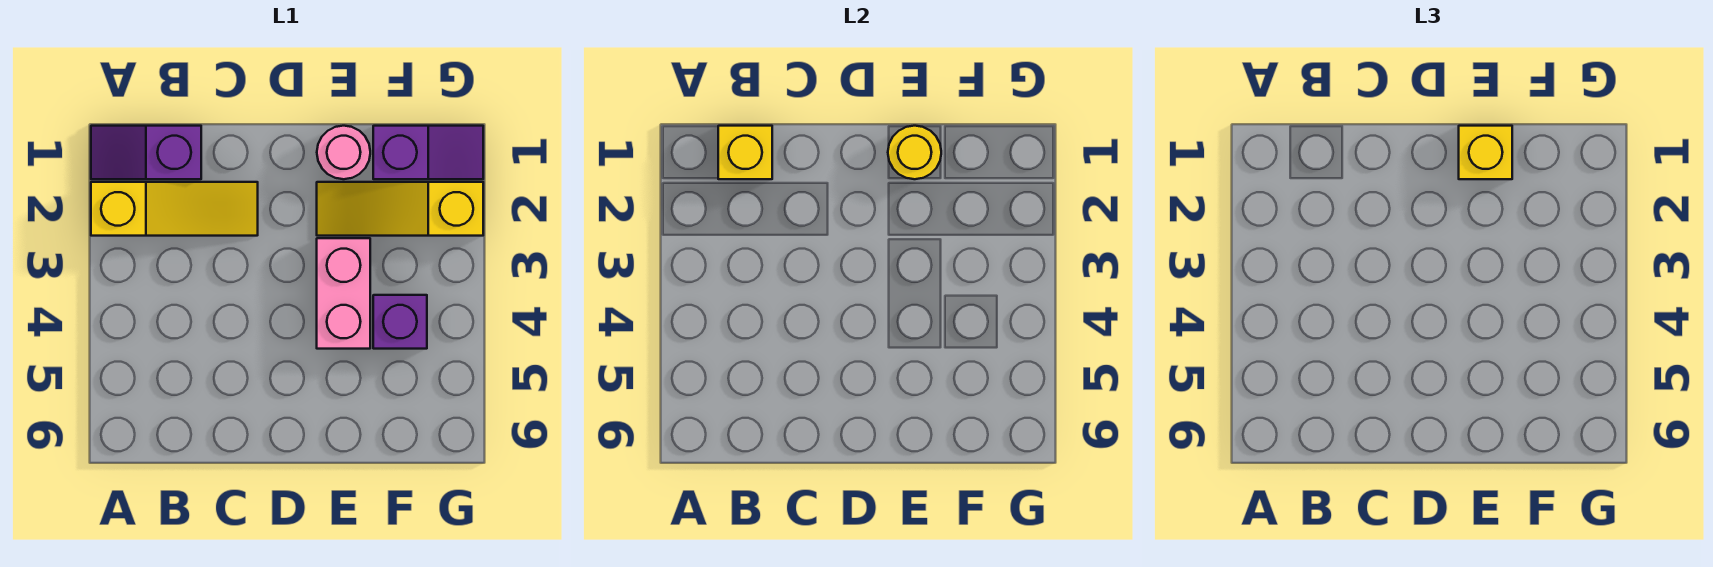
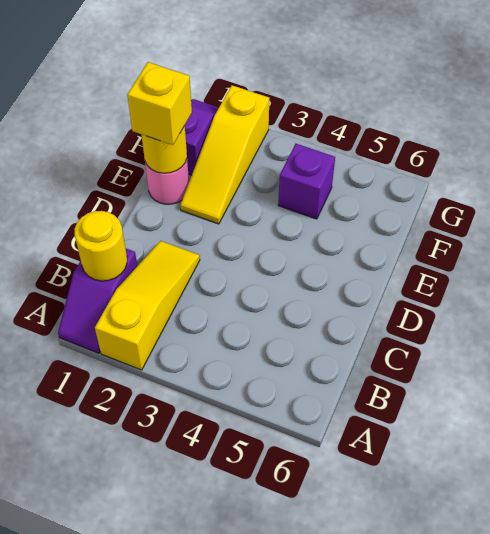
yellow 1x1 brick [718,126,772,179] -> yellow 1x1 round brick [75,211,127,281]
pink 1x2 brick [317,238,370,349] -> none

